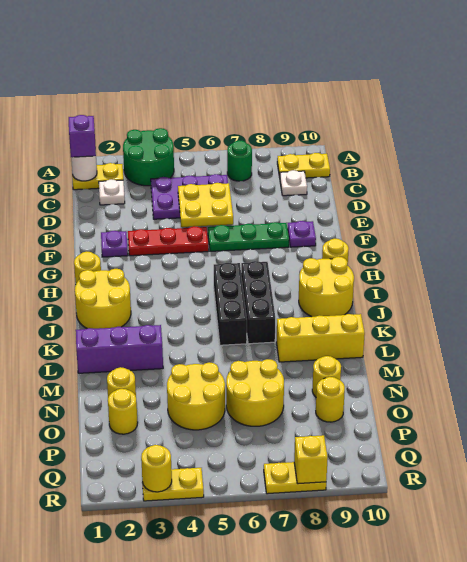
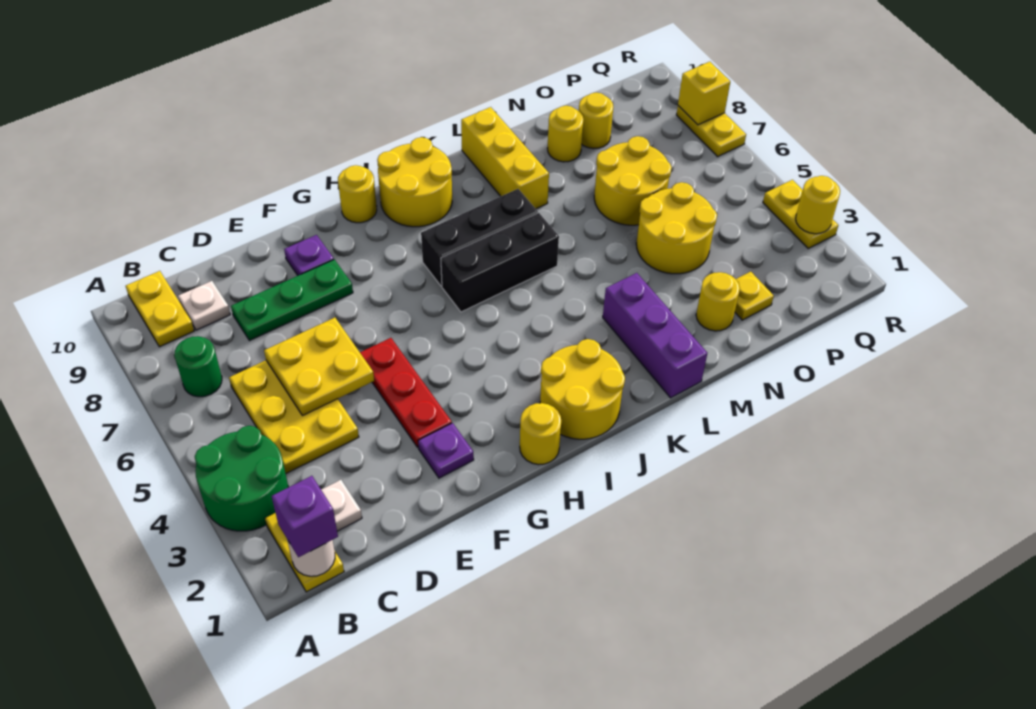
purple 2x3 plate [151,174,228,219] -> yellow 2x3 plate [229,360,359,473]
green 1x3 plate [208,222,289,251] -> green 1x3 plate turned to [231,259,353,341]
yellow 1x1 round brick [108,389,138,434] -> yellow 1x1 plate [735,272,774,320]

